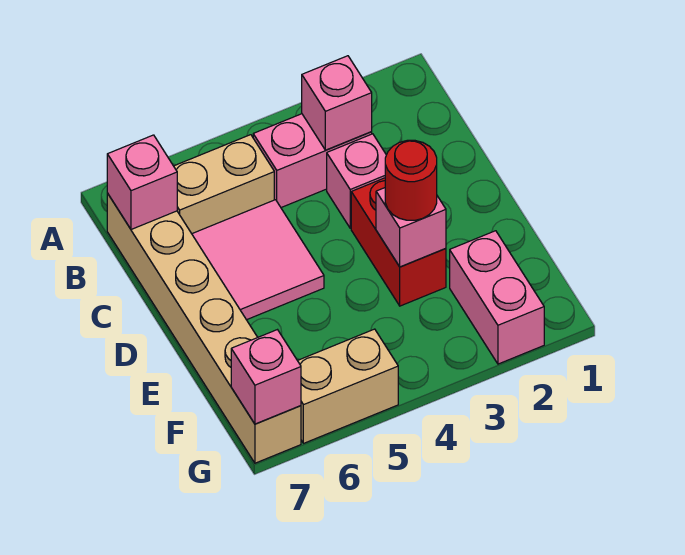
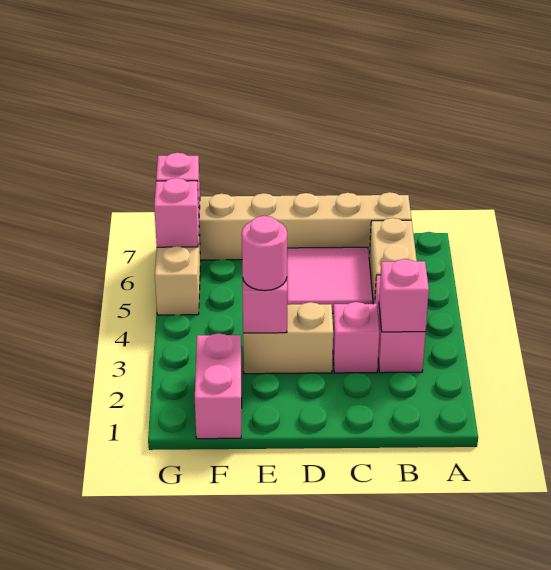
pink 1x1 brick [107,135,177,229] -> pink 1x1 brick moved to [154,178,199,247]
red 1x2 brick [351,178,446,306] -> tan 1x2 brick [243,302,333,374]
red 1x1 round brick [385,140,437,220] -> pink 1x1 round brick [242,216,287,291]
pink 1x2 brick [450,231,544,364] -> pink 1x2 brick turned to [195,333,242,439]

